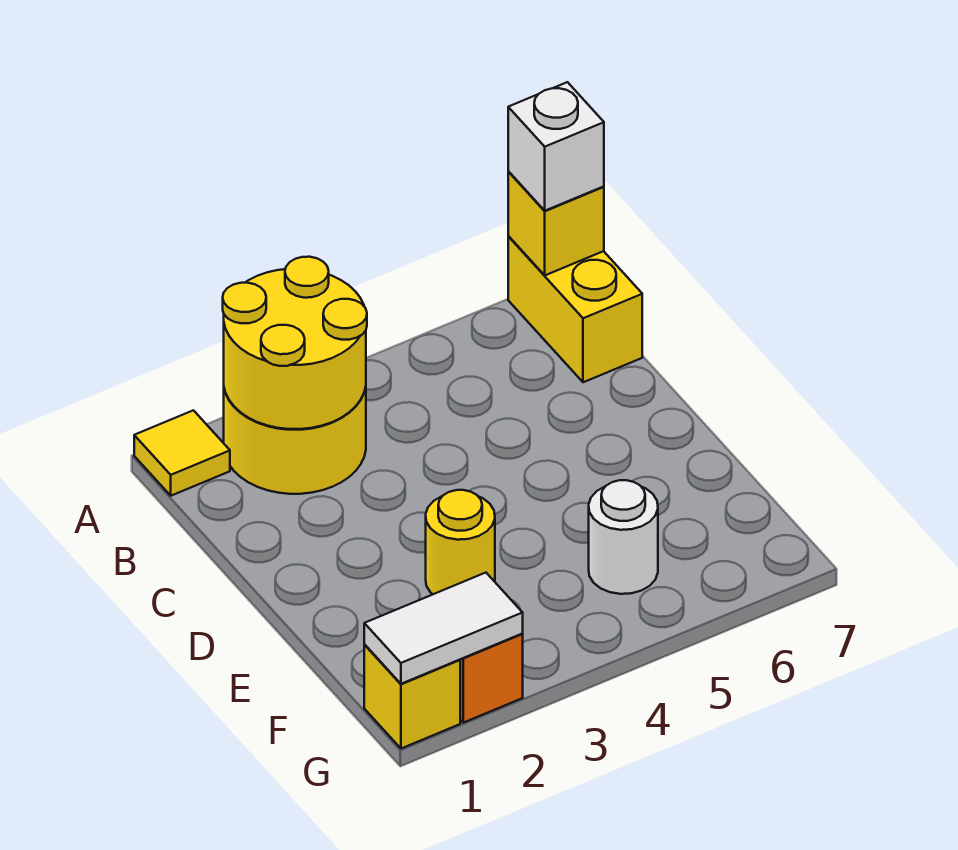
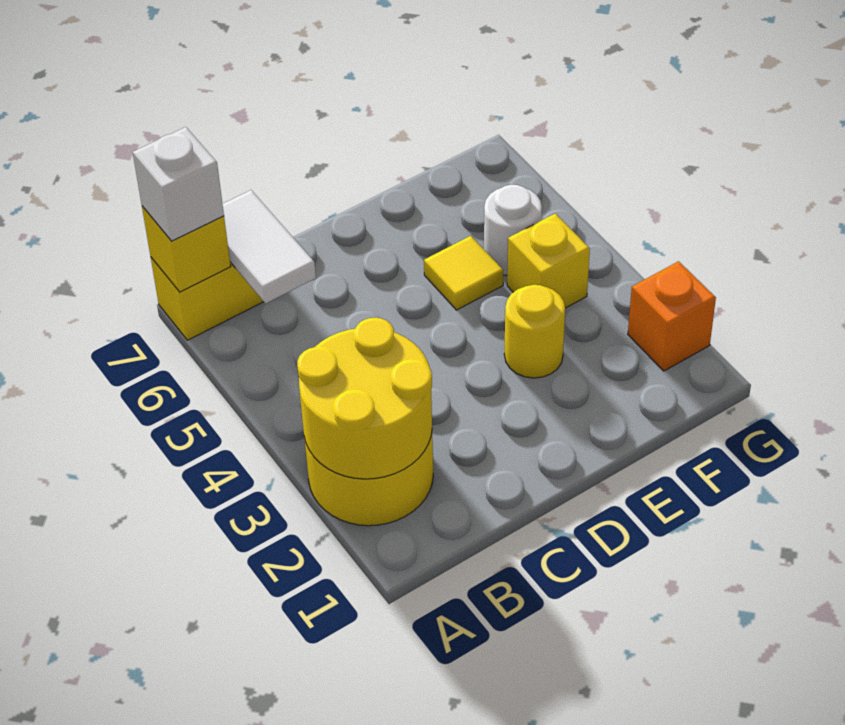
yellow 1x1 tile [134,410,230,496] -> yellow 1x1 tile moved to [424,236,503,310]
yellow 1x1 brick [364,645,460,749] -> yellow 1x1 brick moved to [507,214,590,308]
white 1x2 tile [364,573,523,684] -> white 1x2 tile moved to [223,190,316,304]

